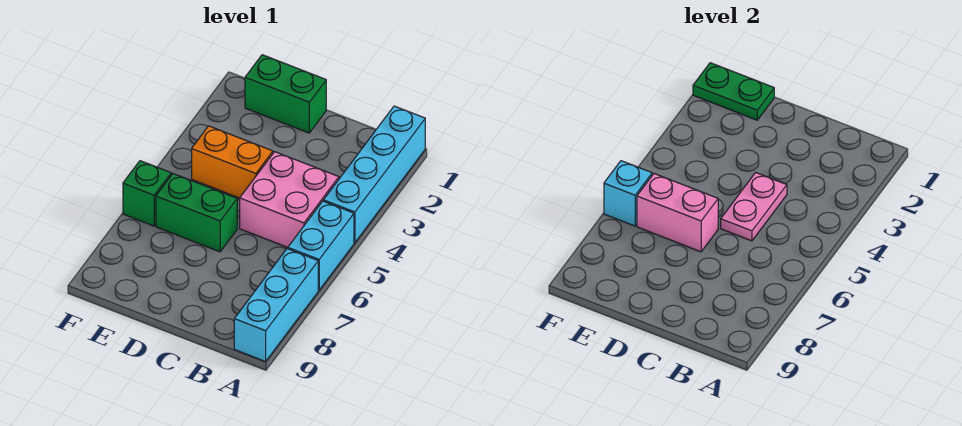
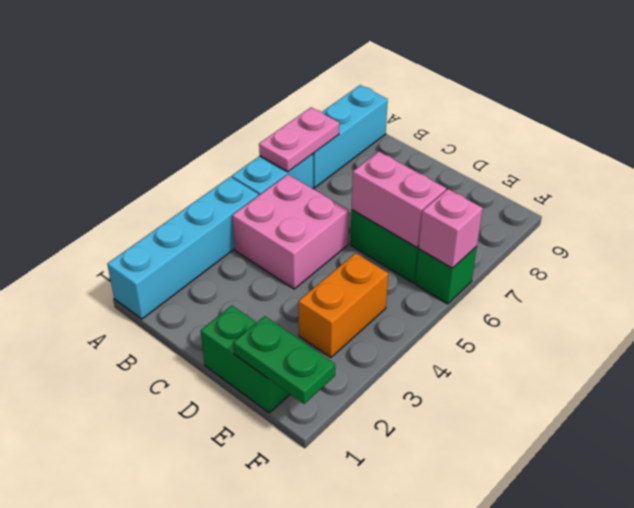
pink 1x2 plate [721,173,787,241] -> pink 1x2 plate moved to [259,107,339,172]
orange 1x2 brick [192,126,273,198] -> orange 1x2 brick turned to [298,253,388,357]
cyan 1x1 brick [604,161,652,226] -> pink 1x1 brick [419,189,483,268]

